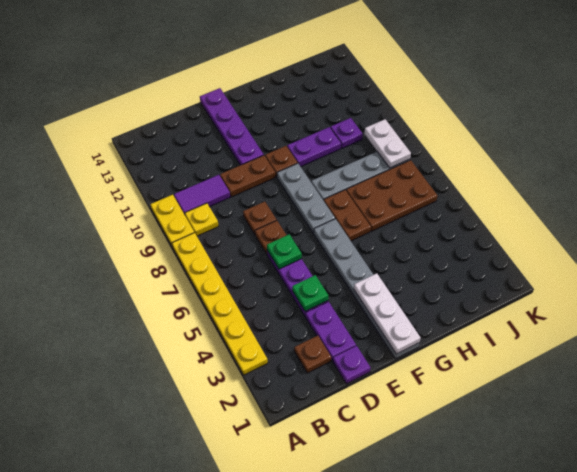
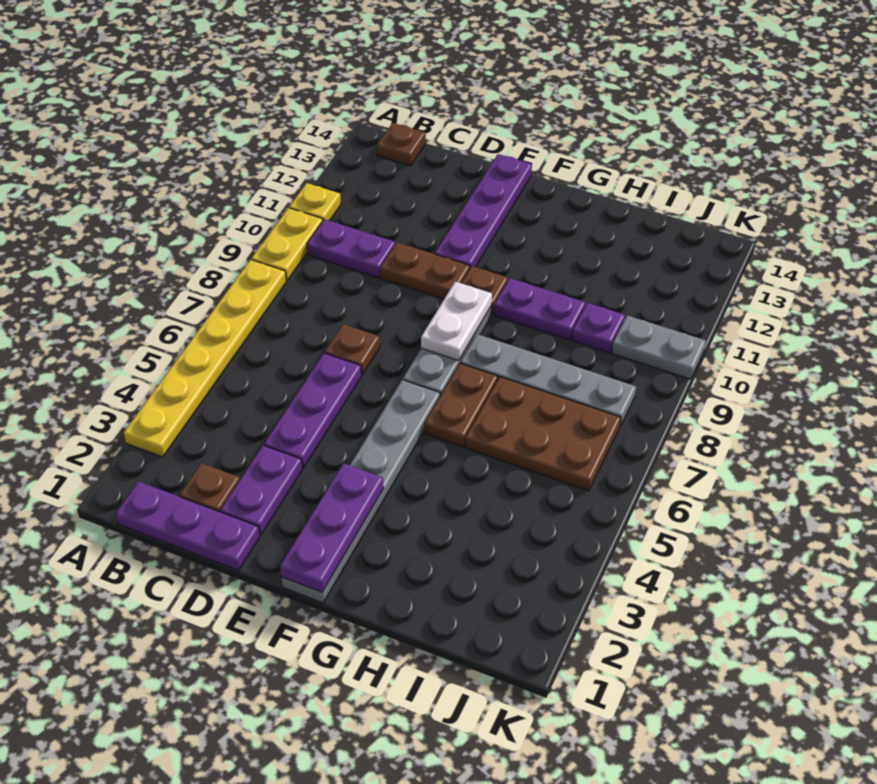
yellow 1x1 plate [185,203,219,236] -> yellow 1x1 plate moved to [289,183,341,221]
purple 1x2 tile [174,175,230,214] -> purple 1x2 plate [307,219,395,278]
purple 1x1 plate [333,346,370,384] -> purple 1x3 plate [116,481,260,570]
green 1x1 plate [292,275,328,311] -> none
green 1x1 plate [267,234,302,269] -> none
brown 1x1 plate [243,202,277,234] -> brown 1x1 plate moved to [377,123,426,166]
white 1x3 plate [354,273,421,354] -> purple 1x3 plate [280,463,383,592]
white 1x2 plate [364,119,411,168] -> white 1x2 plate moved to [421,282,492,361]
none -> grey 1x2 plate [612,315,706,379]

